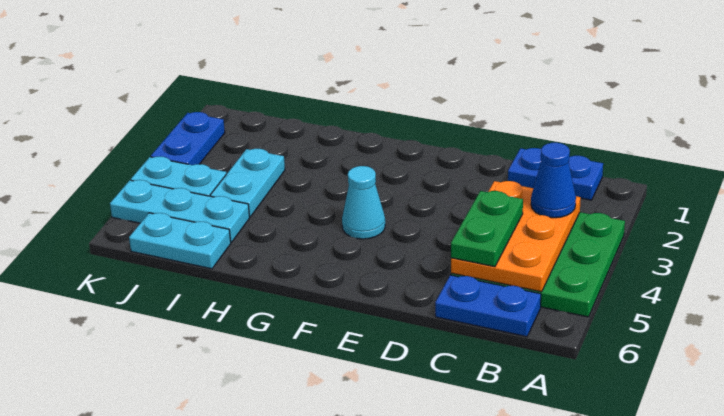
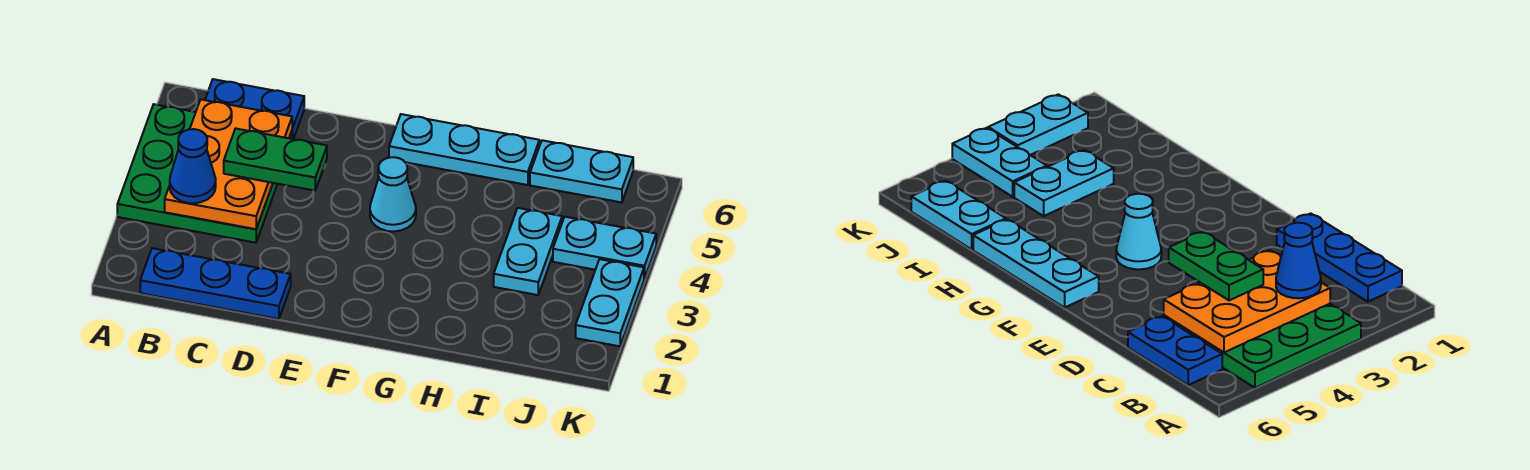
blue 1x2 plate [508,148,603,200] -> blue 1x3 plate [140,248,291,319]
green 1x2 plate [451,191,523,267] -> green 1x2 plate turned to [224,128,327,191]
cyan 1x3 plate [110,180,250,242] -> cyan 1x3 plate moved to [389,114,539,185]
blue 1x2 plate [151,112,225,165] -> cyan 1x2 plate [576,259,644,346]

